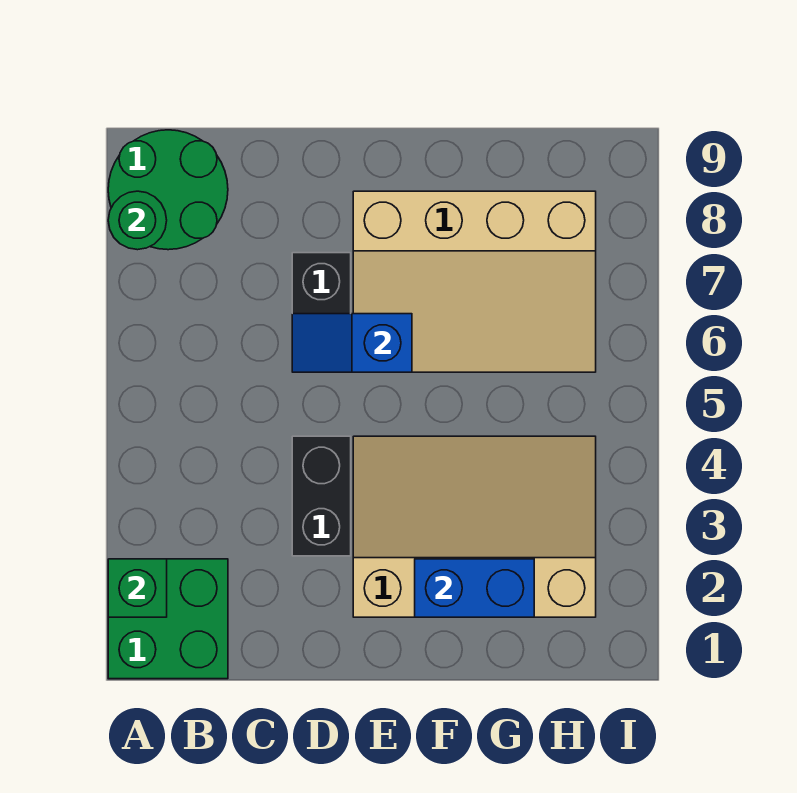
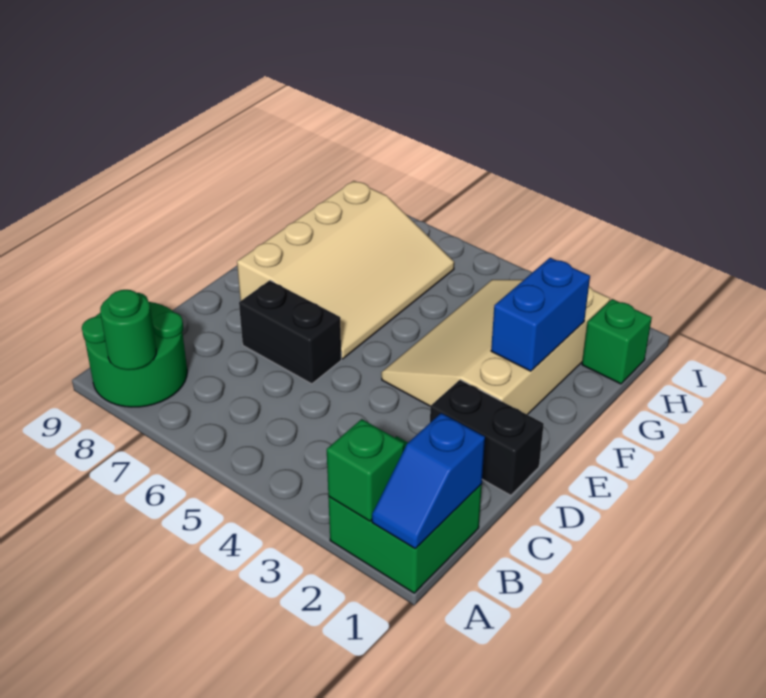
black 1x2 brick [292,436,351,556] -> black 1x2 brick moved to [430,380,544,495]
blue 1x2 slope [292,314,412,372] -> blue 1x2 slope moved to [372,413,485,548]
none -> green 1x1 brick [582,299,652,384]

